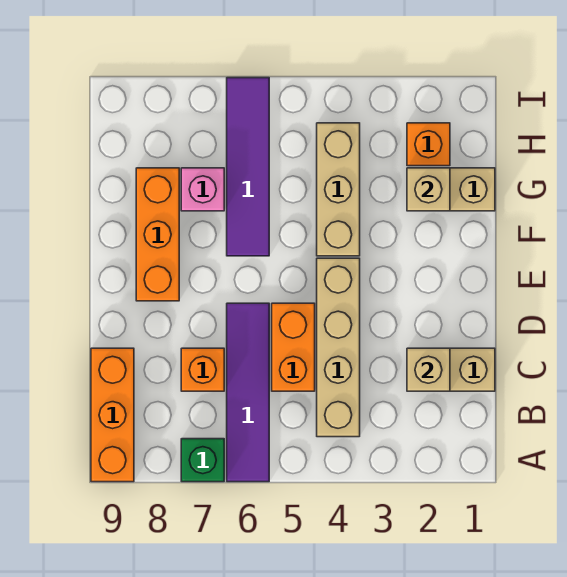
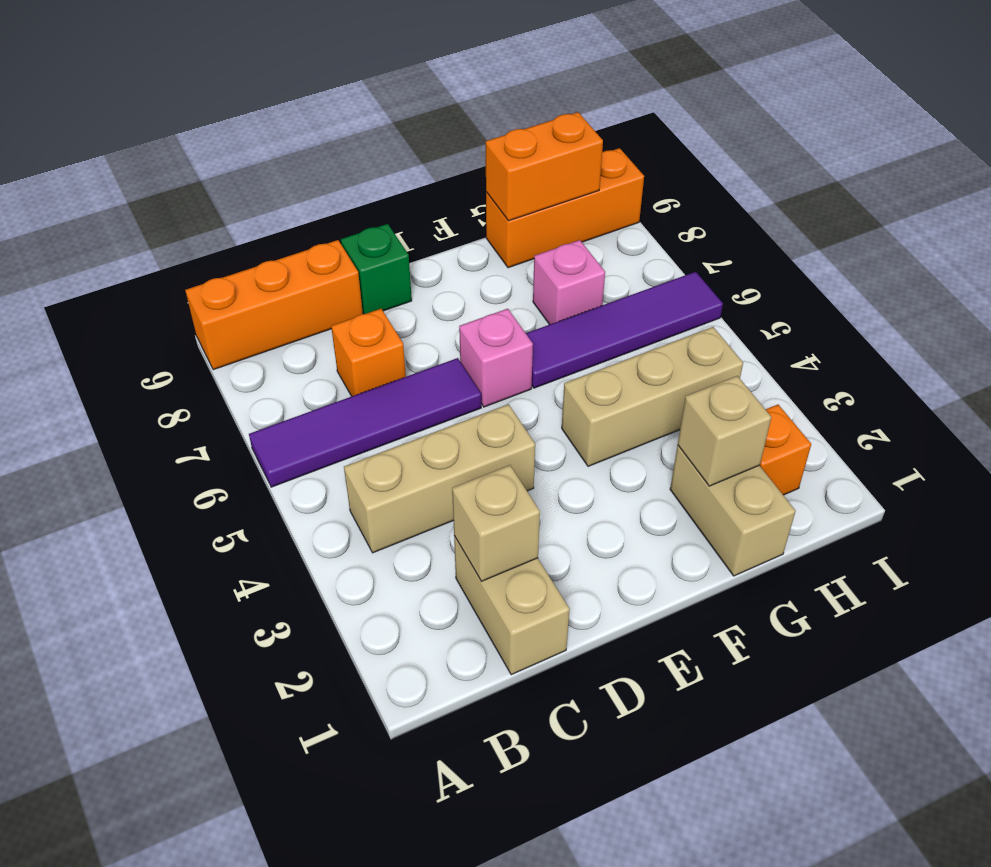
green 1x1 brick [181,439,224,482] -> green 1x1 brick moved to [341,224,412,314]
tan 1x4 brick [317,258,360,437] -> tan 1x3 brick [344,404,535,553]
orange 1x2 brick [272,303,315,391] -> orange 1x2 brick moved to [486,112,603,221]
none -> pink 1x1 brick [459,309,533,407]
orange 1x3 brick [136,168,179,301] -> orange 1x3 brick moved to [486,148,644,268]

